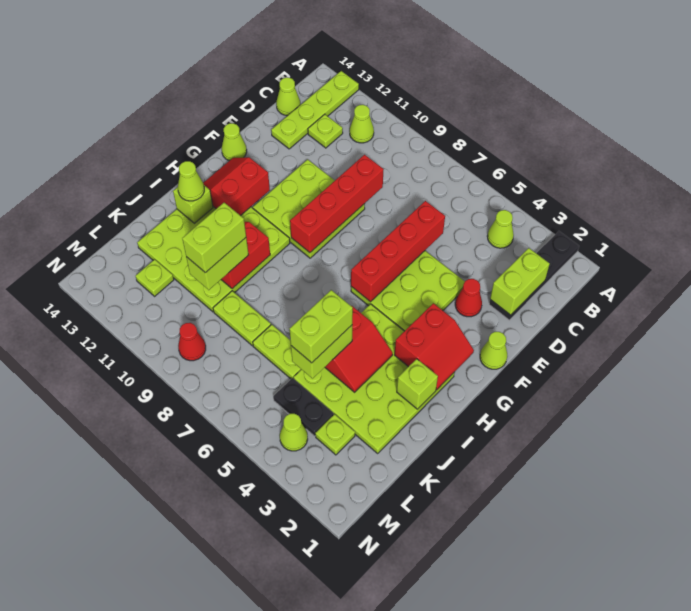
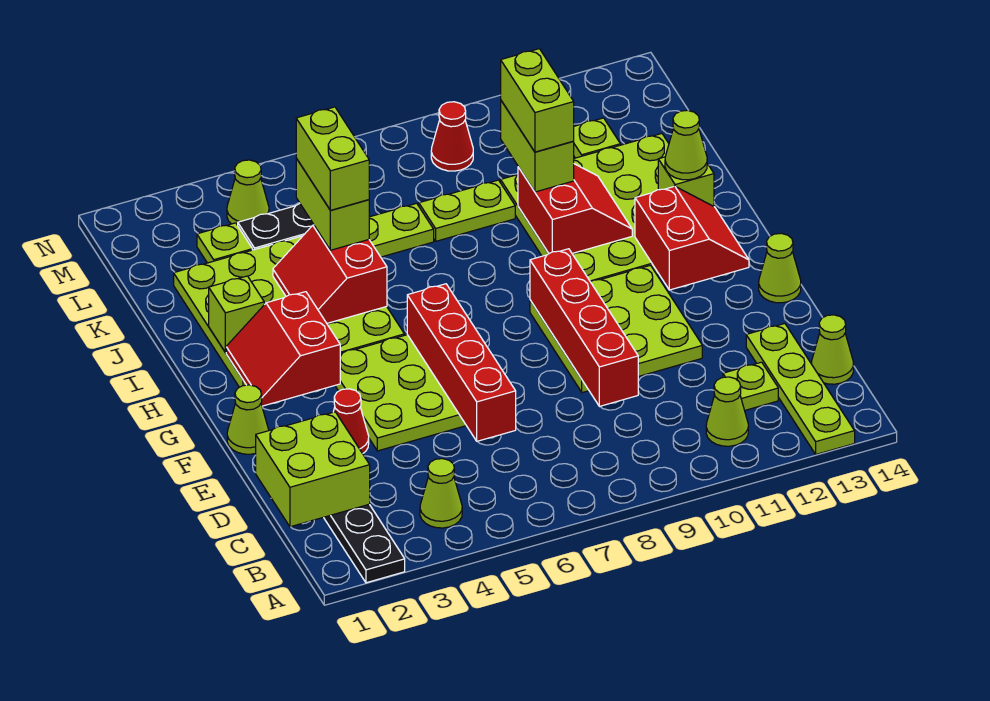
lime 1x2 brick [490,248,550,315] -> lime 2x2 brick [256,412,370,527]

